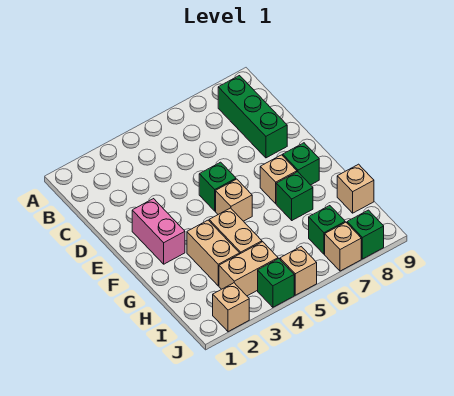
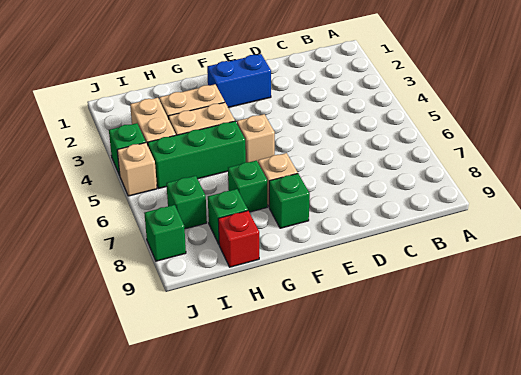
green 1x3 brick [218,76,287,158] -> green 1x3 brick moved to [148,121,246,188]
pink 1x2 brick [132,199,185,264] -> blue 1x2 brick [207,54,271,107]
green 1x1 brick [199,162,236,211] -> green 1x1 brick moved to [208,189,248,244]
tan 1x1 brick [337,164,374,213] -> red 1x1 brick [218,211,259,267]
tan 1x1 brick [213,283,249,332] -> none
tan 1x1 brick [325,222,361,271] -> none

